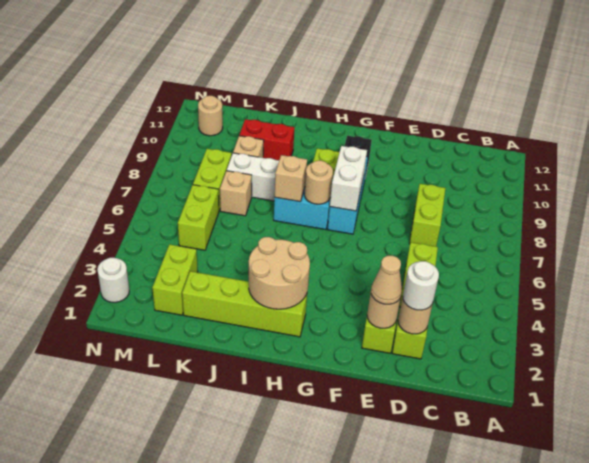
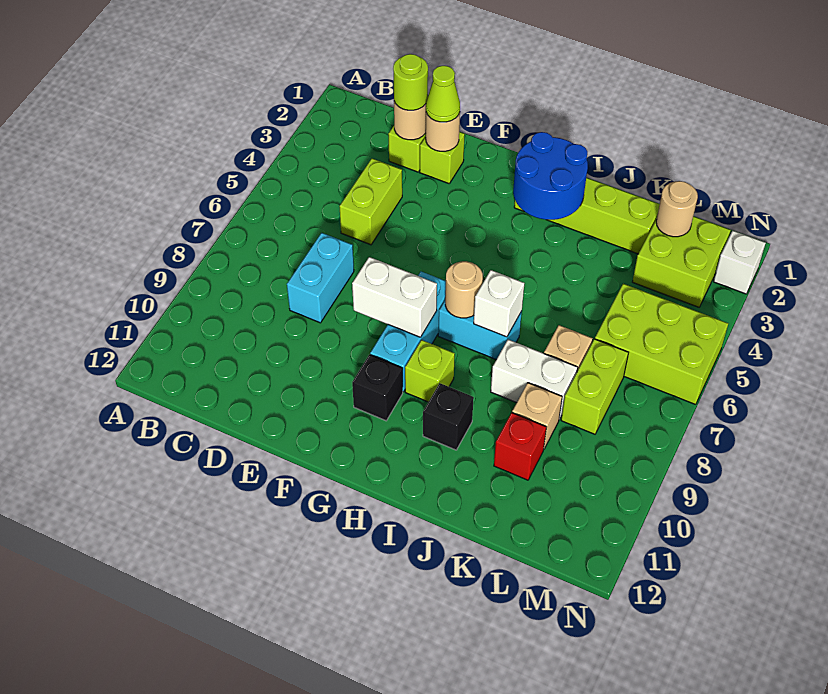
white 1x1 round brick [403,261,439,310] -> lime 1x1 round brick [393,54,428,110]
lime 1x2 brick [409,184,445,247] -> cyan 1x2 brick [287,233,354,323]
tan 1x1 cone [371,256,402,304] -> lime 1x1 cone [426,66,460,122]
white 1x2 brick [330,146,367,211] -> white 1x2 brick turned to [352,257,437,337]
tan 2x2 round brick [249,237,310,309] -> blue 2x2 round brick [513,132,588,220]
tan 1x1 brick [275,155,307,202] -> white 1x1 brick [474,270,524,337]
none -> black 1x1 brick [423,383,474,450]
red 1x2 brick [239,119,295,160] -> red 1x1 brick [494,413,546,480]
lime 1x2 brick [152,244,198,315] -> lime 2x2 brick [633,216,731,307]
lime 1x2 brick [178,185,219,250] -> lime 2x3 brick [595,284,728,404]
tan 1x1 round brick [198,96,223,136] -> tan 1x1 round brick moved to [656,181,698,237]
white 1x1 round brick [97,258,129,302] -> white 1x1 brick [714,231,766,294]

